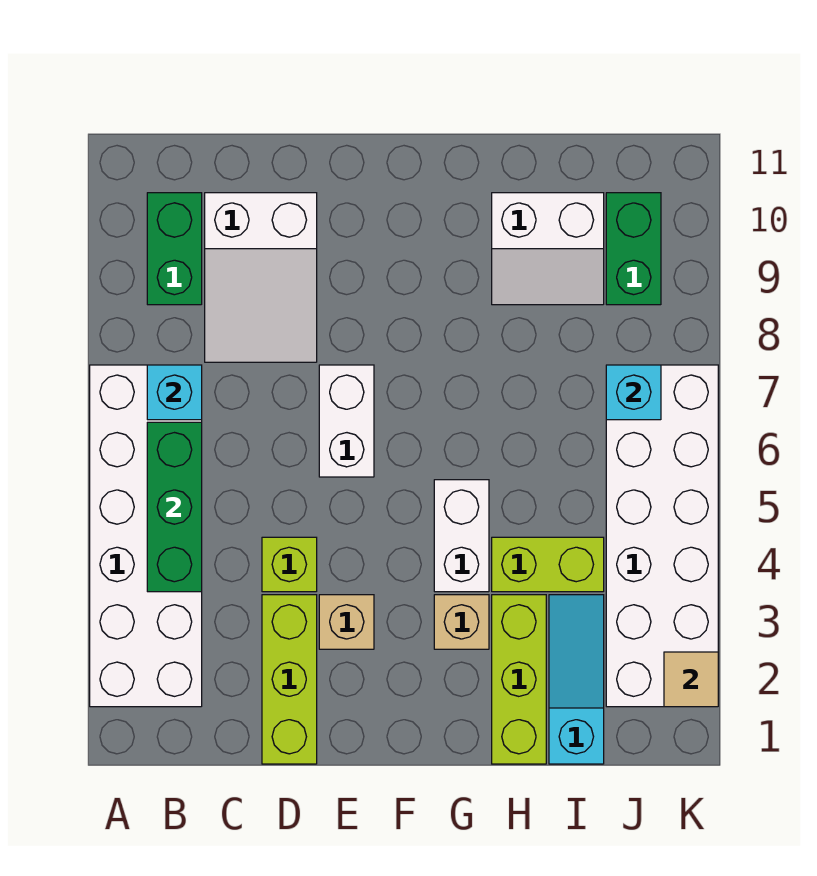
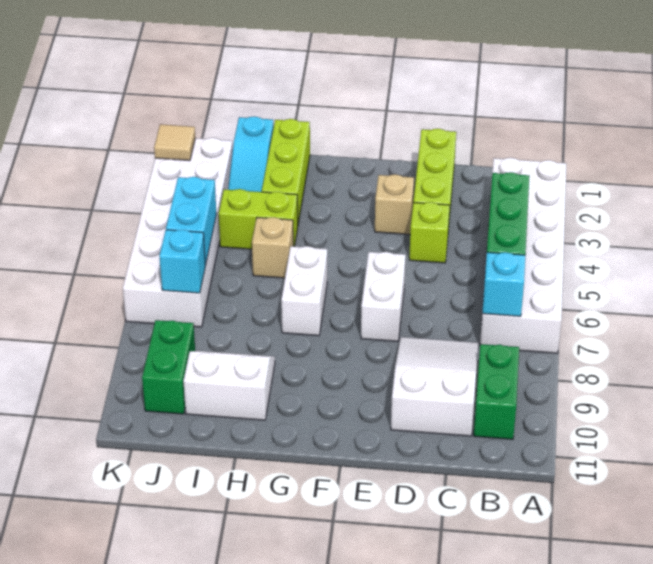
tan 1x1 brick [434,595,489,649] -> tan 1x1 brick moved to [252,217,293,278]
white 1x2 brick [434,480,489,592] -> white 1x2 brick moved to [281,246,327,336]
none -> cyan 1x2 brick [166,177,216,265]

